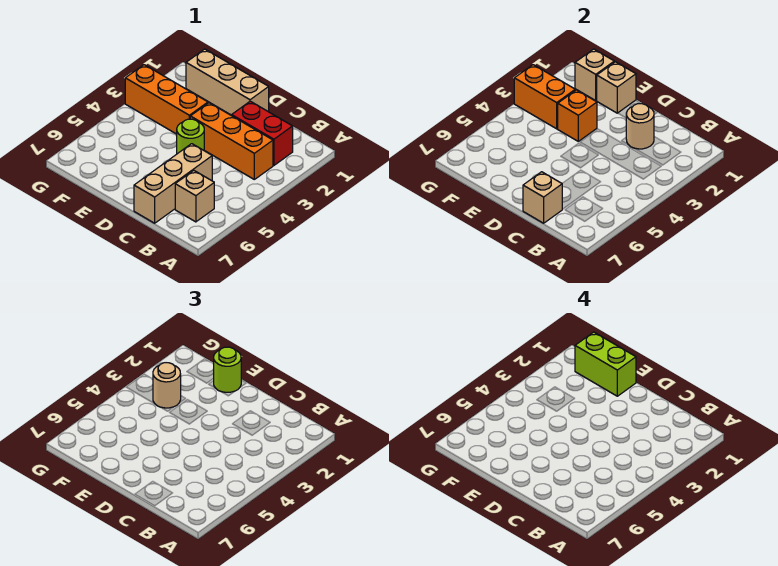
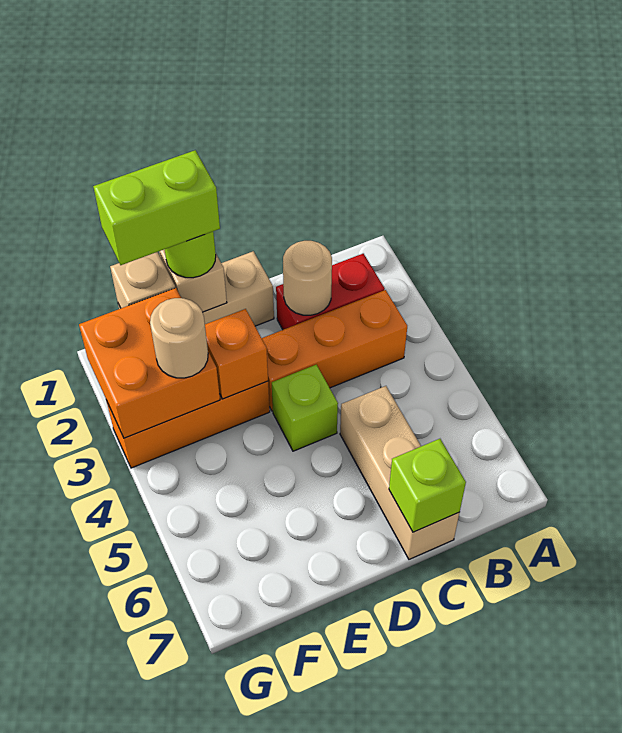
tan 1x1 brick [175,170,214,222] -> none
tan 1x1 brick [523,172,562,223] -> lime 1x1 brick [389,439,466,532]
lime 1x1 round brick [177,119,204,154] -> lime 1x1 brick [272,365,338,451]
orange 1x2 brick [514,65,575,129] -> orange 2x2 brick [79,288,220,438]

